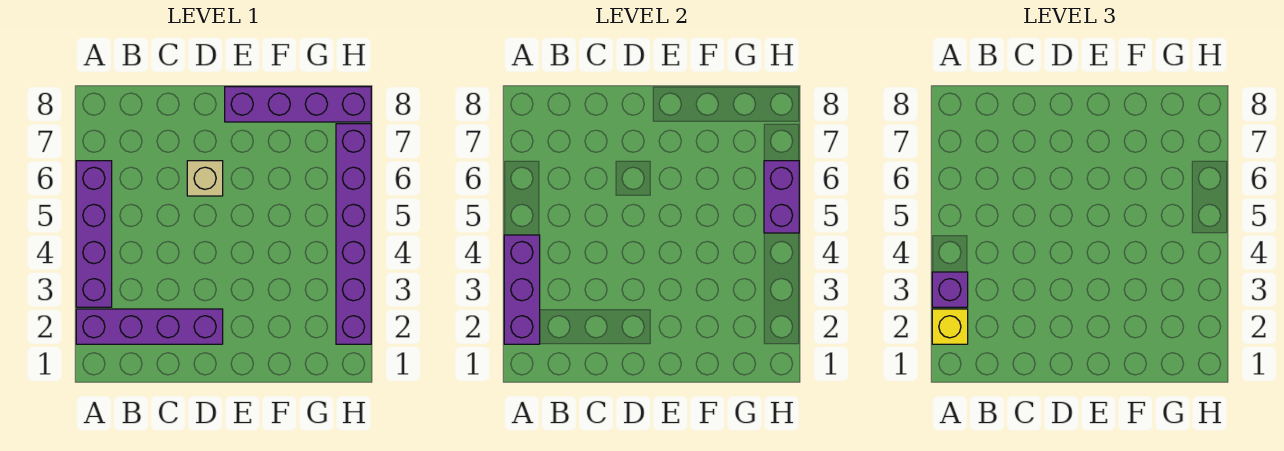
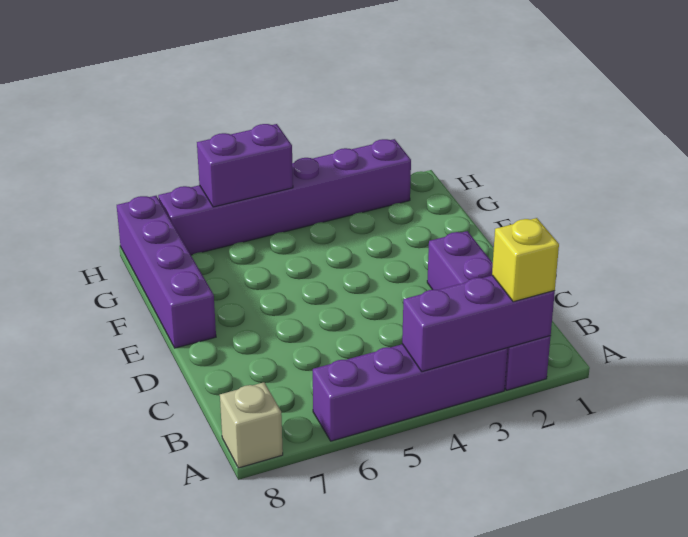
purple 1x1 brick [932,272,968,307] -> none
tan 1x1 brick [187,161,223,196] -> tan 1x1 brick moved to [220,382,283,468]

